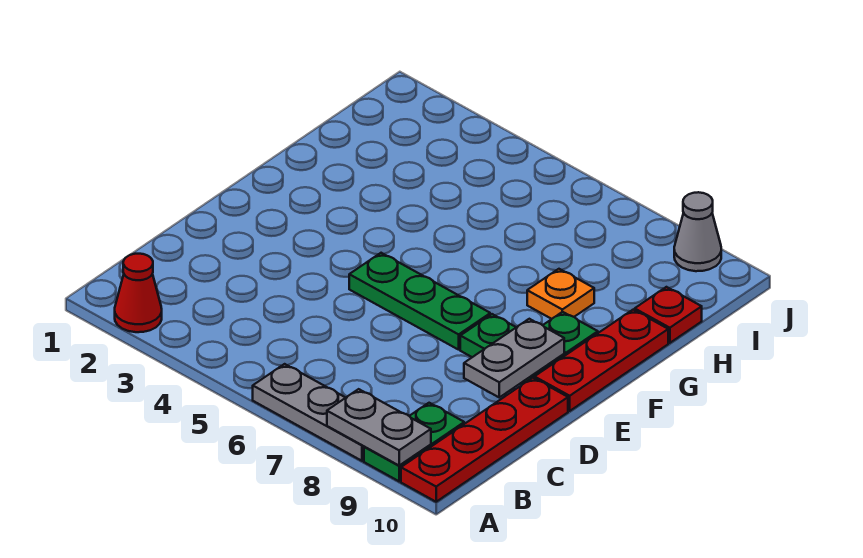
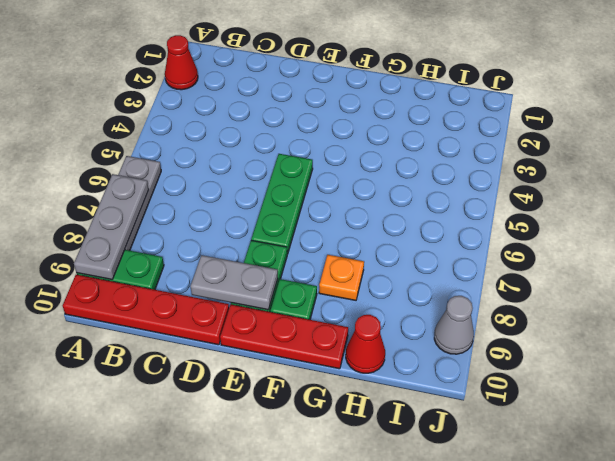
grey 1x2 plate [327,389,431,466] -> grey 1x3 plate [74,174,149,280]
red 1x1 plate [635,287,702,343] -> red 1x1 cone [346,315,385,373]

